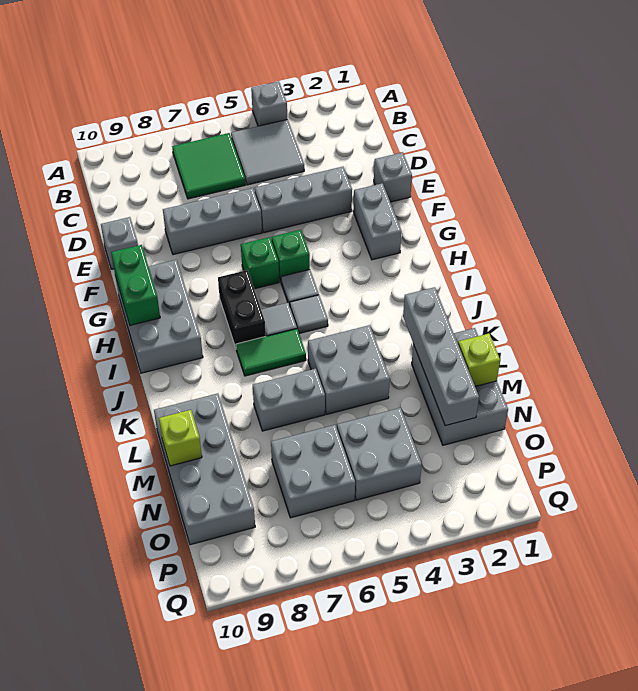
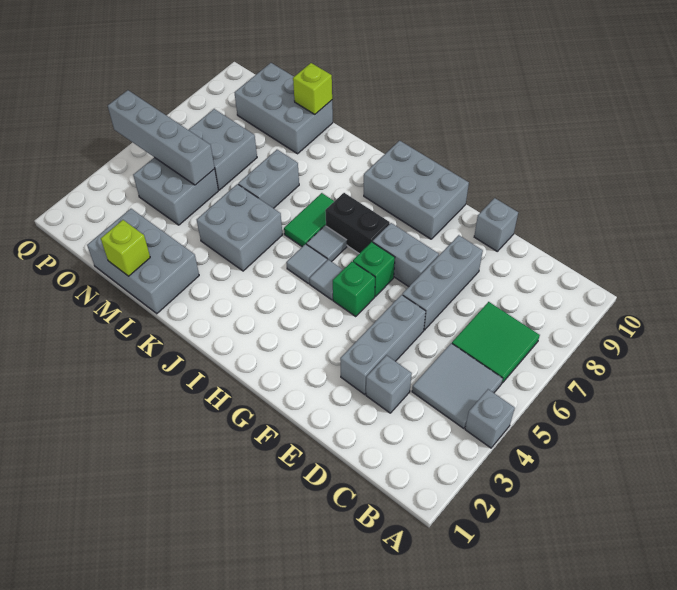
grey 1x1 brick [374,152,412,202] -> grey 1x1 brick moved to [366,355,412,413]
grey 1x2 brick [353,183,402,260] -> grey 1x2 brick moved to [373,223,439,287]
green 1x2 brick [111,245,160,325] -> none
grey 1x4 brick [403,287,479,426] -> grey 1x4 brick moved to [108,90,215,185]
grey 2x4 brick [154,394,255,545] -> grey 2x3 brick [234,63,333,154]

